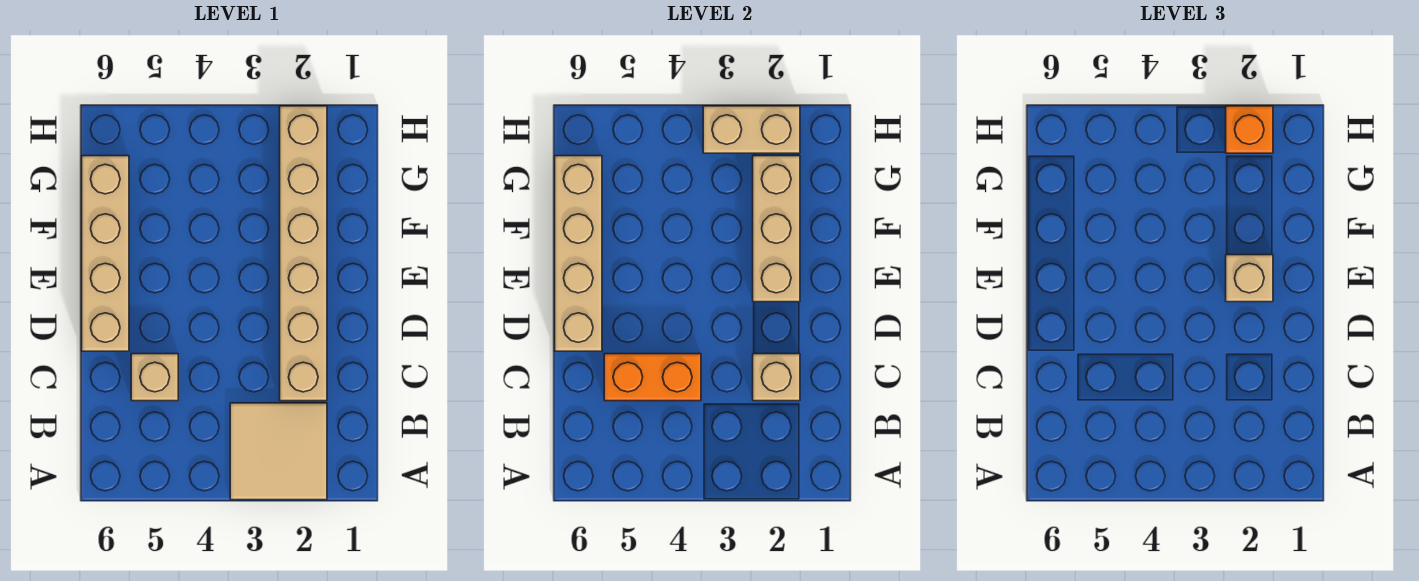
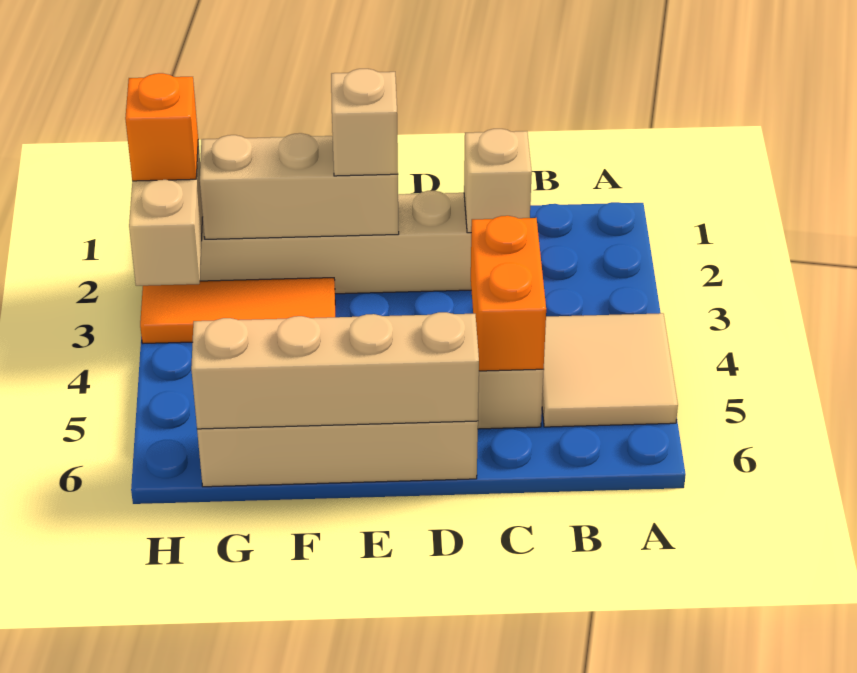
tan 2x2 tile [230,403,327,500] -> tan 2x2 tile moved to [542,313,678,427]
none -> orange 1x3 tile [140,278,335,343]

